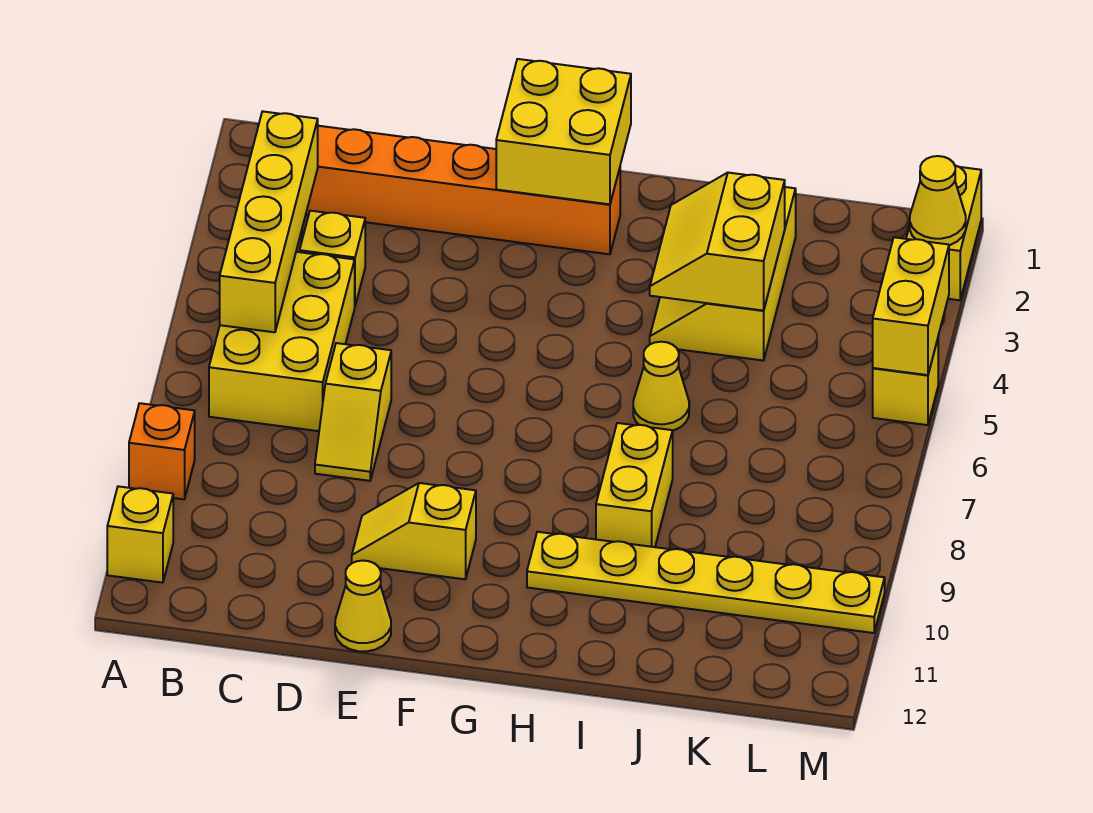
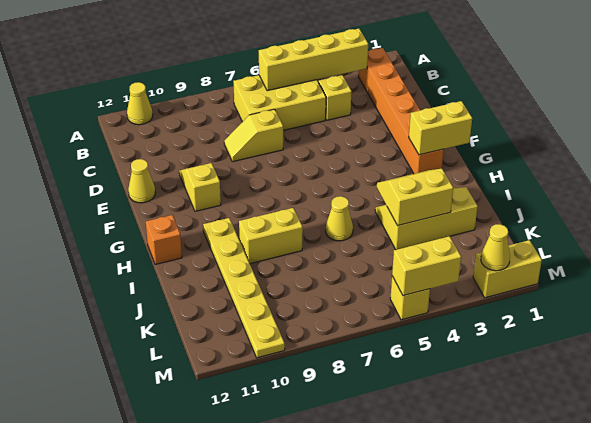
orange 1x1 brick [129,403,195,499] -> orange 1x1 brick moved to [146,215,182,265]
yellow 1x1 brick [107,486,173,583] -> yellow 1x1 cone [127,82,153,125]
yellow 2x2 brick [496,59,631,204] -> yellow 1x2 brick [409,101,472,155]

